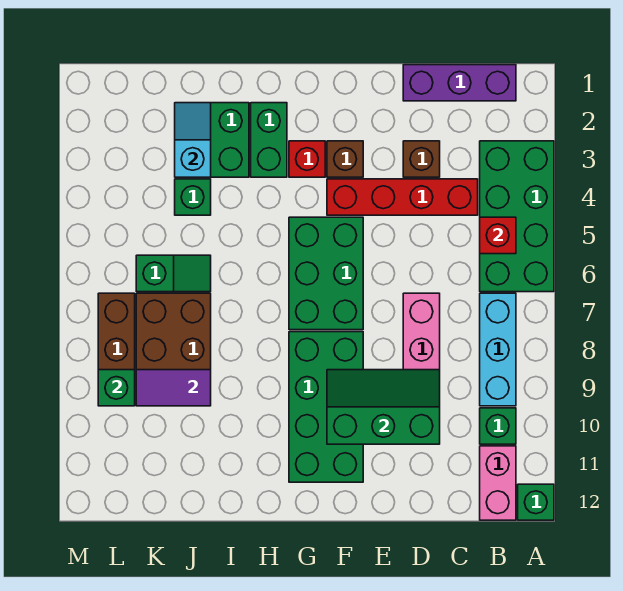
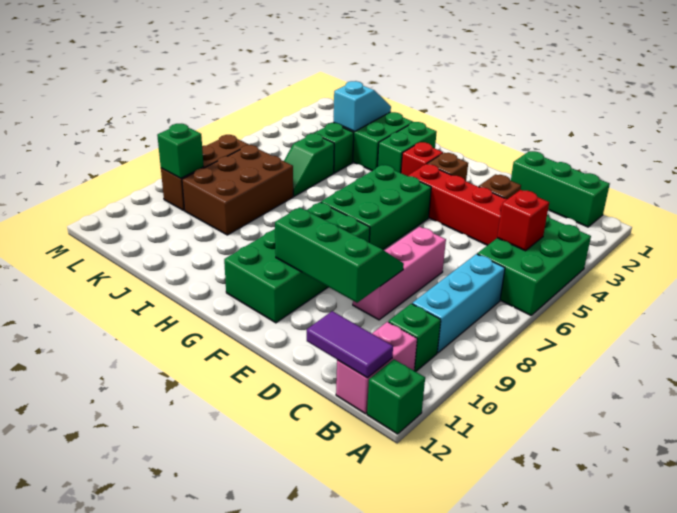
green 2x4 brick [480,141,554,292] -> green 2x3 brick [477,215,591,315]
purple 1x3 brick [403,65,516,101] -> green 1x3 brick [511,151,610,227]
green 1x2 slope [136,255,211,292] -> green 1x2 slope turned to [284,133,334,196]
purple 1x2 tile [136,370,211,406] -> purple 1x2 tile moved to [307,311,393,378]

